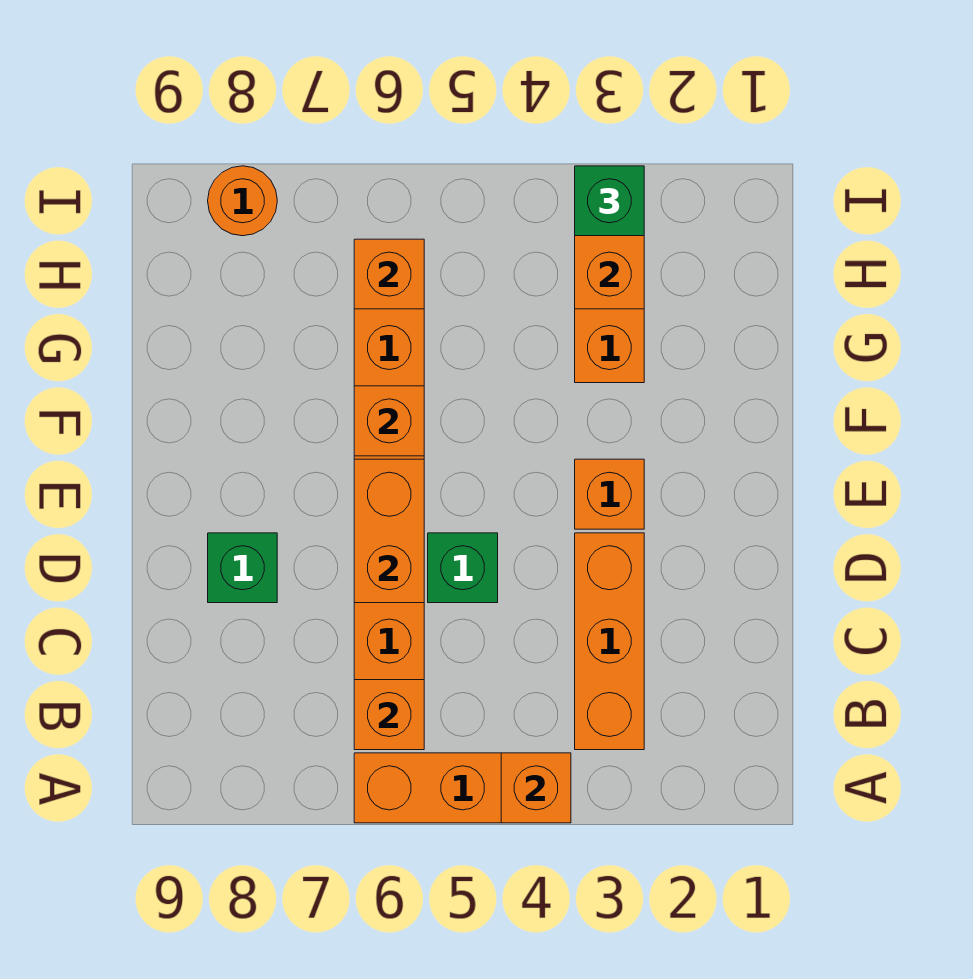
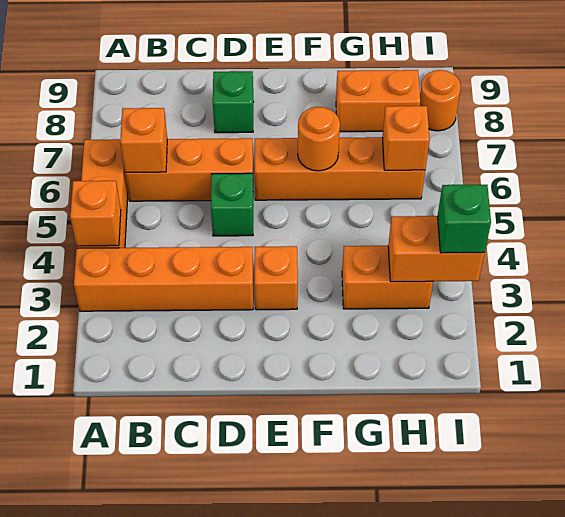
orange 1x3 brick [575,533,644,750] -> orange 1x4 brick [74,247,253,311]
orange 1x2 brick [354,459,424,603] -> orange 1x2 brick moved to [336,70,420,132]
orange 1x1 brick [354,386,424,456] -> orange 1x1 round brick [298,107,340,171]

